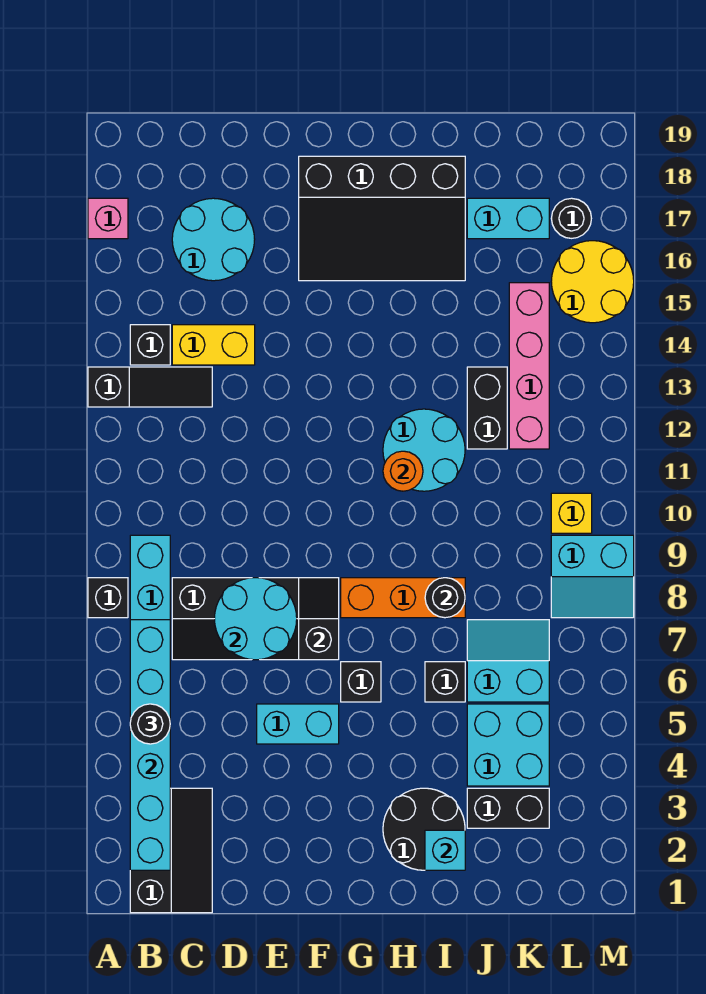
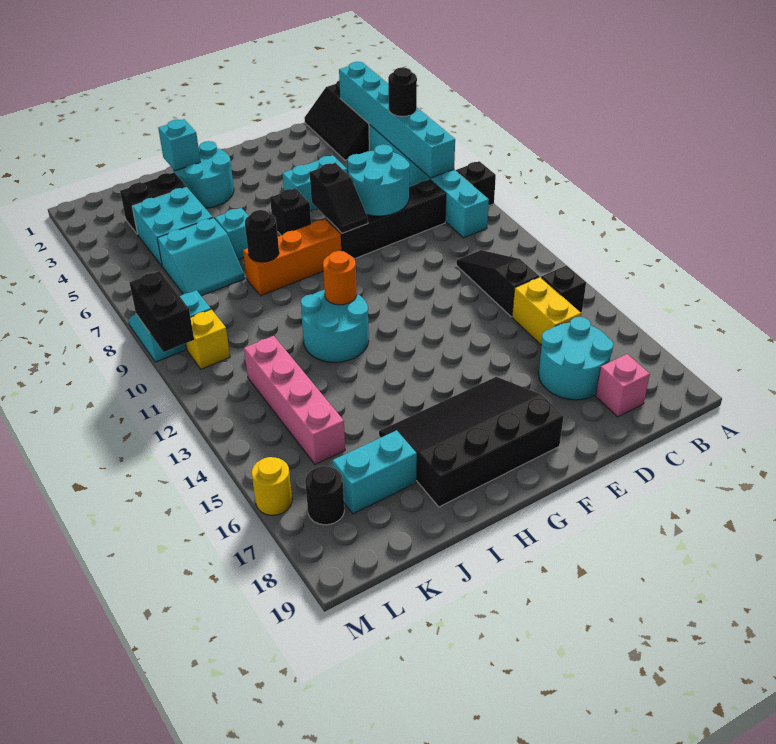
black 1x3 slope [88,367,212,407] -> black 1x3 slope turned to [456,250,539,317]
pink 1x1 brick [88,198,128,239] -> pink 1x1 brick moved to [596,354,650,417]
yellow 1x2 brick [172,325,255,365] -> yellow 1x2 brick turned to [512,277,581,345]
black 2x2 round brick [383,788,465,870] -> cyan 2x2 round brick [173,141,234,208]
black 1x1 brick [425,662,465,702] -> cyan 1x1 brick [215,208,248,259]
black 1x2 brick [467,367,507,449] -> black 1x2 brick moved to [129,271,194,352]
yellow 2x2 round brick [551,241,634,323] -> yellow 1x1 round brick [252,457,292,515]

